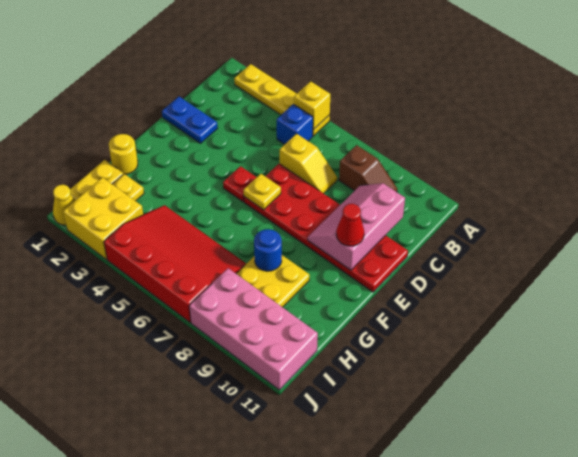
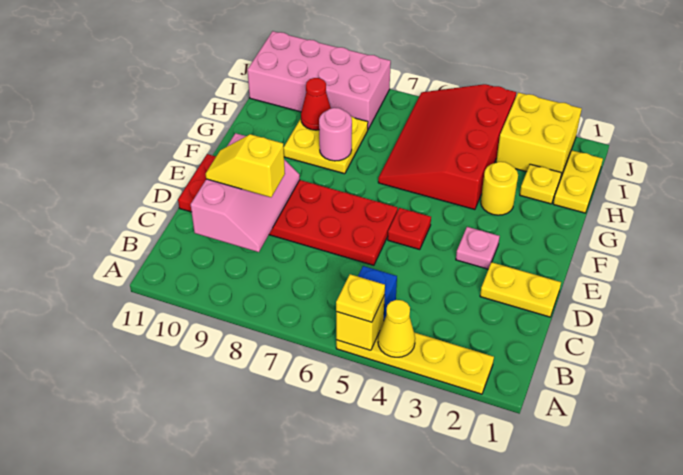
brown 1x2 slope [339,145,397,192] -> none
yellow 1x2 slope [280,134,337,194] -> yellow 1x2 slope moved to [206,134,285,197]
blue 1x2 plate [162,97,218,143] -> yellow 1x2 plate [480,262,561,317]
none -> pink 1x1 plate [456,227,500,269]
yellow 1x1 plate [244,174,281,210] -> yellow 1x1 plate moved to [336,274,385,322]
red 1x1 cone [336,204,364,246] -> red 1x1 cone moved to [301,78,331,130]
yellow 1x1 round brick [109,134,138,174] -> yellow 1x1 round brick moved to [481,162,518,215]
blue 1x1 round brick [254,229,282,271] -> pink 1x1 round brick [319,108,352,161]
red 3x4 slope [104,205,246,323] -> red 3x4 slope turned to [378,84,516,210]
yellow 1x1 cone [53,185,75,225] -> yellow 1x1 cone moved to [378,300,415,357]

